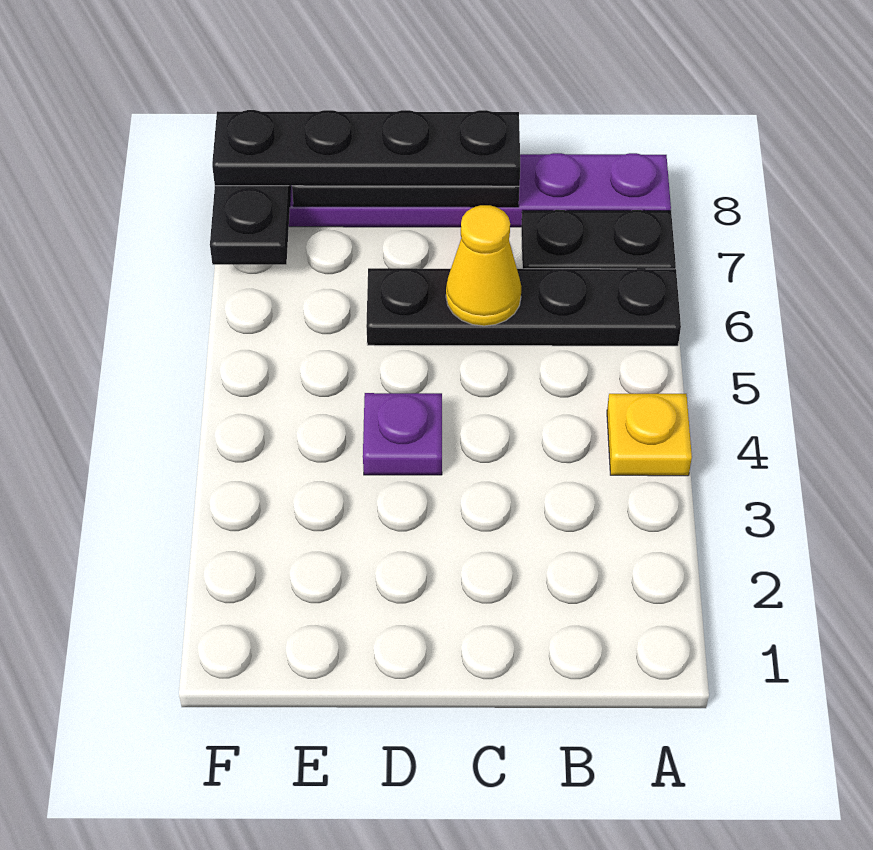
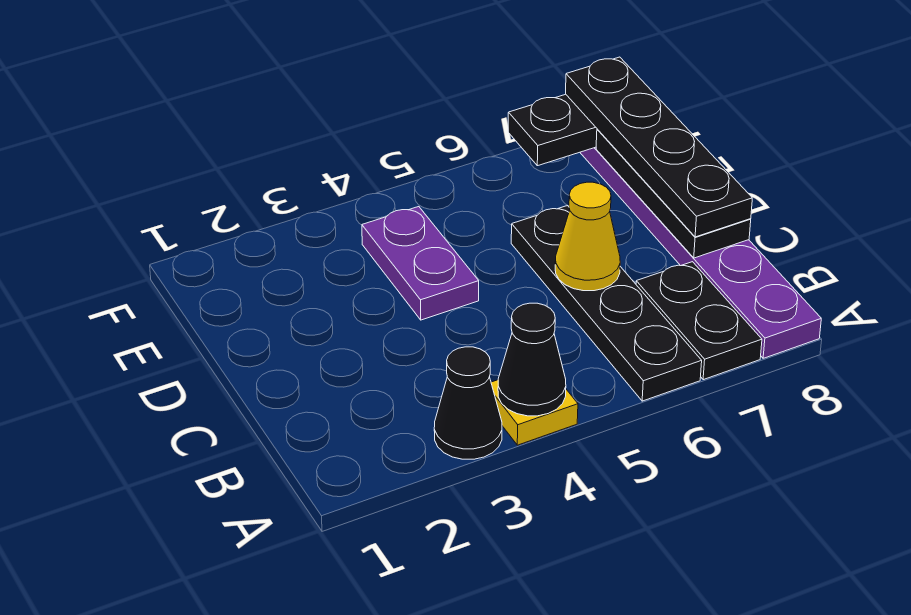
none -> black 1x1 cone [434,347,502,459]
none -> black 1x1 cone [498,303,566,416]
purple 1x1 plate [363,393,442,475] -> purple 1x2 plate [362,207,479,320]

